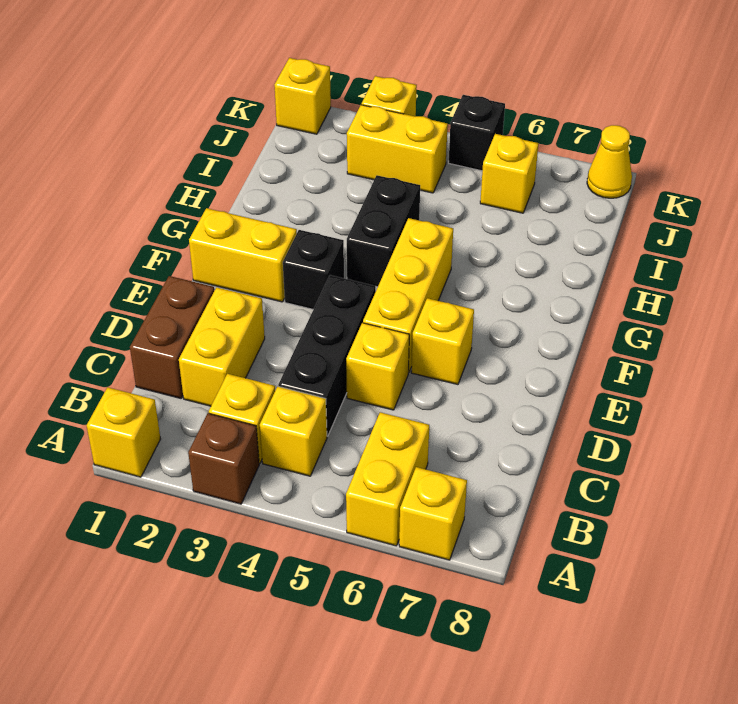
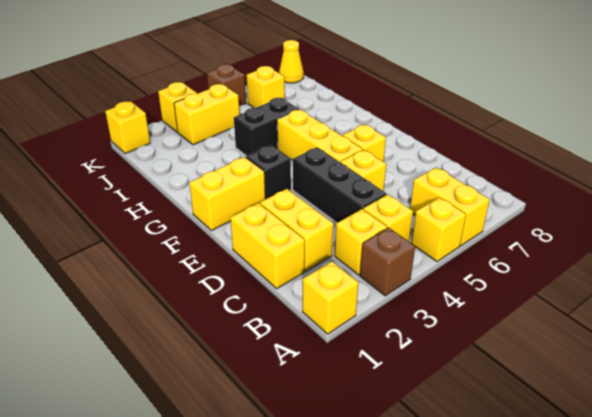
yellow 1x1 brick [399,467,467,560] -> yellow 1x1 brick moved to [411,197,466,261]
brown 1x2 brick [130,276,214,398] -> yellow 1x2 brick [230,203,305,288]
black 1x2 brick [347,175,420,287] -> black 1x2 brick turned to [234,98,299,156]
black 1x1 brick [449,95,505,171] -> brown 1x1 brick [207,64,246,106]

